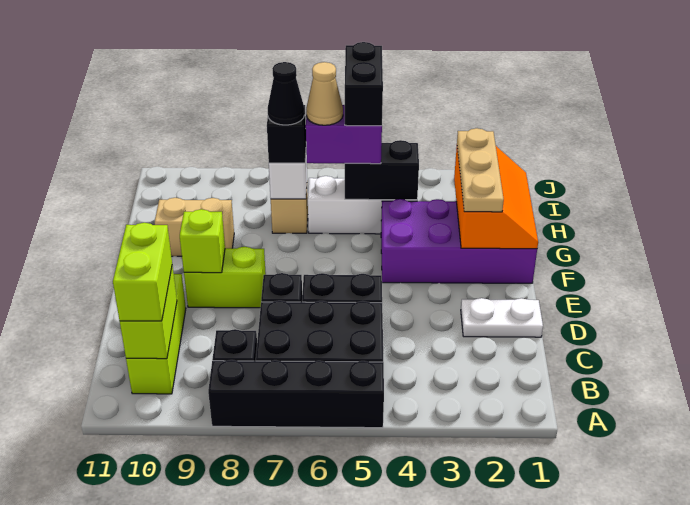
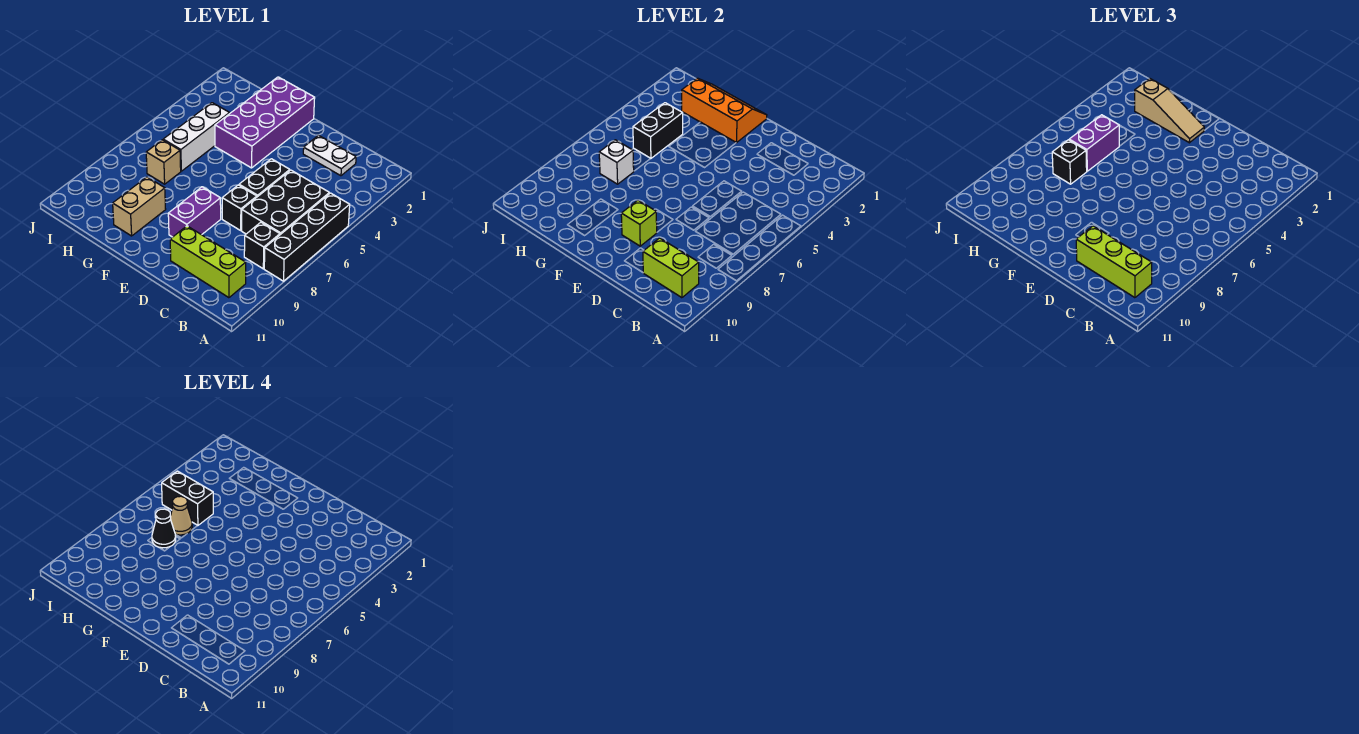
lime 1x2 brick [113,223,172,321] -> lime 1x3 brick [1076,226,1152,298]
white 1x2 plate [461,298,543,337] -> white 1x2 plate turned to [303,136,356,176]
lime 1x2 brick [184,247,266,308] -> purple 1x2 brick [168,187,221,237]
tan 1x3 plate [457,128,504,212] -> tan 1x3 slope [1135,79,1204,143]

